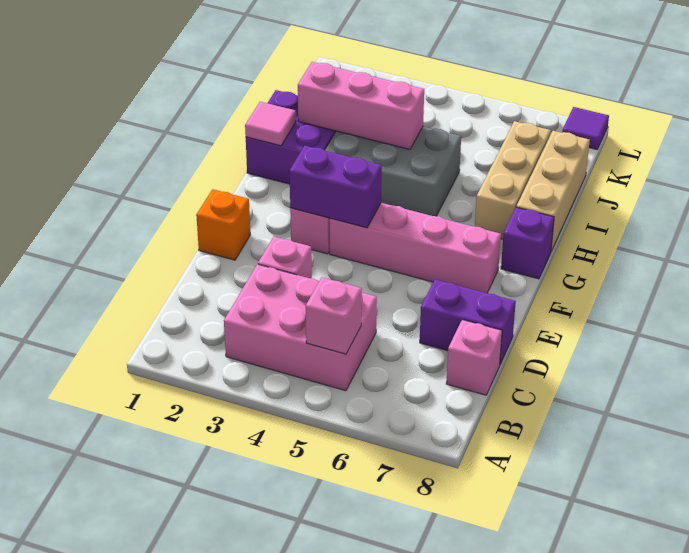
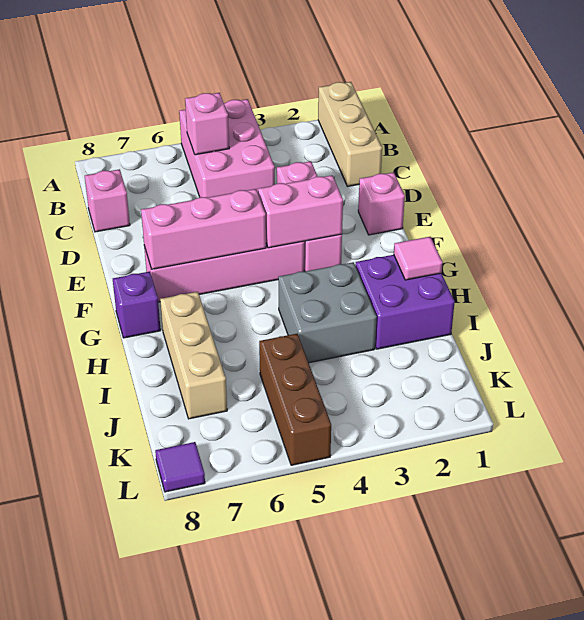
pink 2x3 brick [224,264,377,391] -> pink 2x3 brick turned to [179,99,275,198]
purple 1x2 brick [420,279,516,364] -> none
orange 1x1 brick [196,189,251,260] -> pink 1x1 brick [358,172,405,235]
purple 1x2 brick [289,146,382,228] -> pink 1x2 brick [258,175,343,248]
grey 2x3 brick [325,126,461,216] -> grey 2x2 brick [278,262,377,363]
tan 1x3 brick [516,131,590,251] -> tan 1x3 brick moved to [318,82,382,187]
pink 1x3 brick [298,62,424,149] -> pink 1x3 brick moved to [141,189,266,269]
none -> brown 1x3 brick [259,334,331,465]

